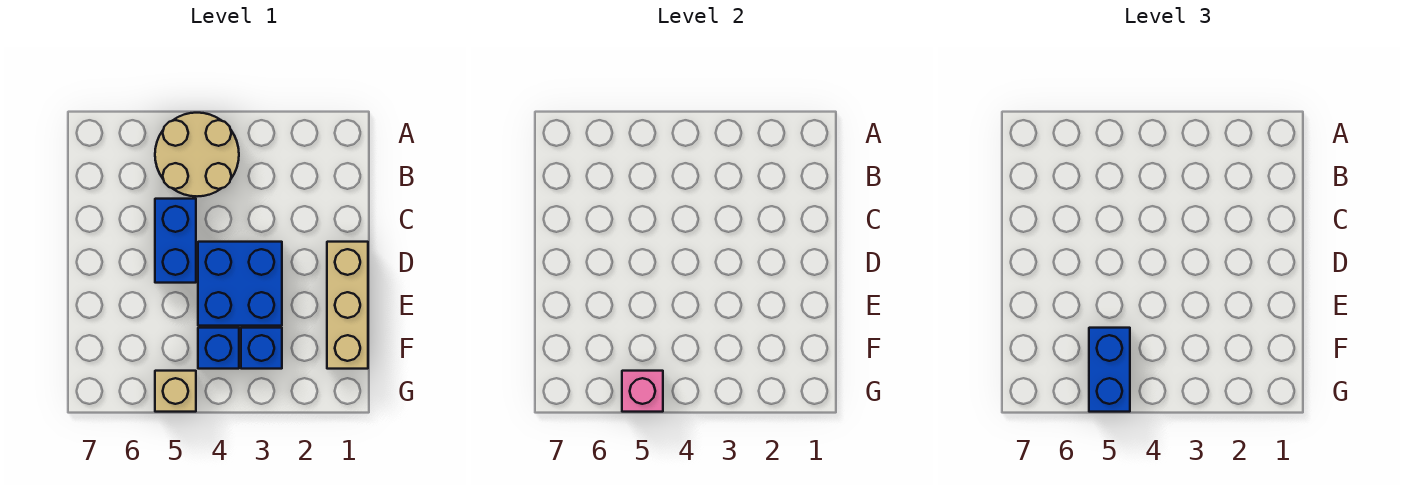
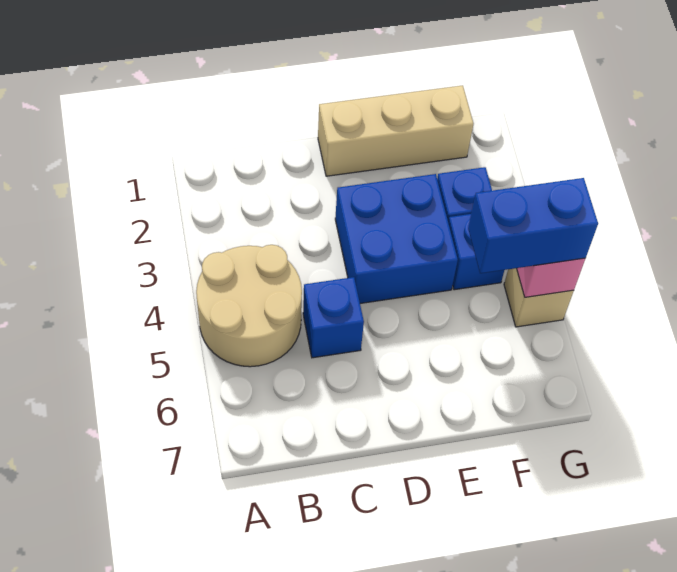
blue 1x2 brick [155,199,196,283] -> blue 1x1 brick [303,277,364,358]

